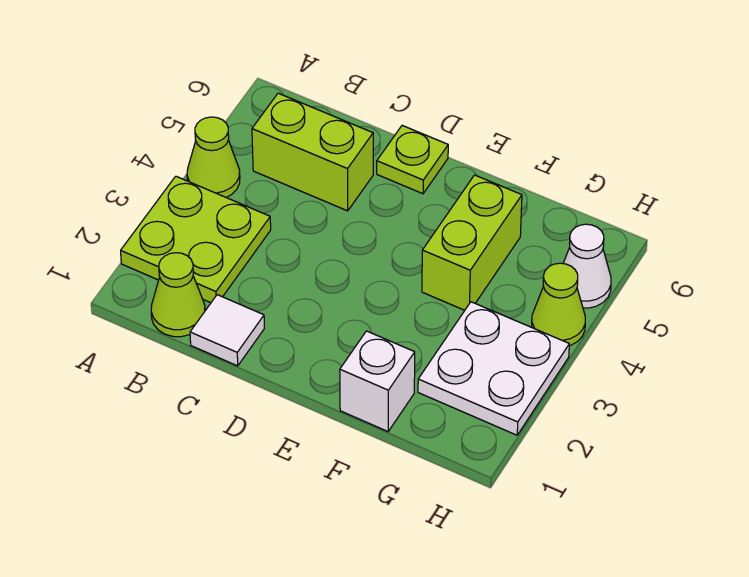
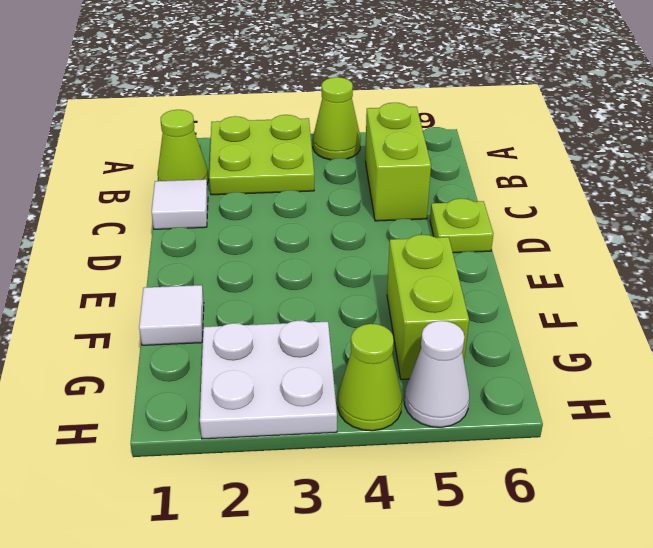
white 1x1 brick [340,331,415,431] -> white 1x1 tile [139,285,204,345]
lime 1x2 brick [422,175,522,310] -> lime 1x2 brick turned to [387,235,469,379]

